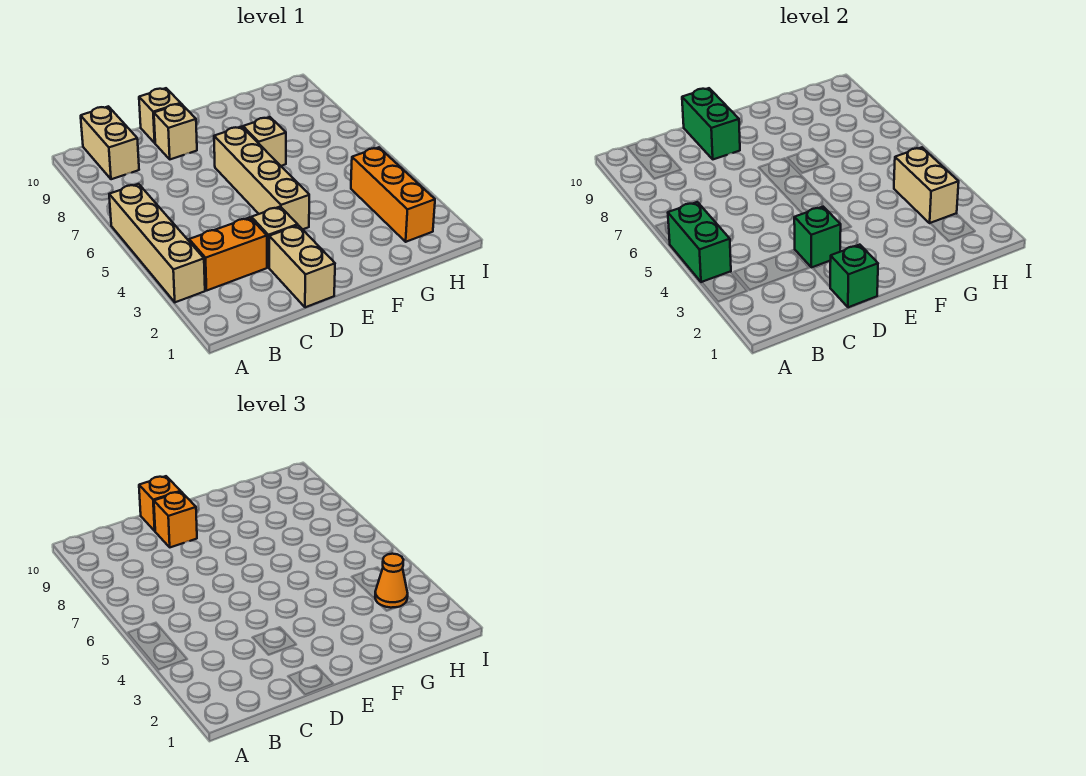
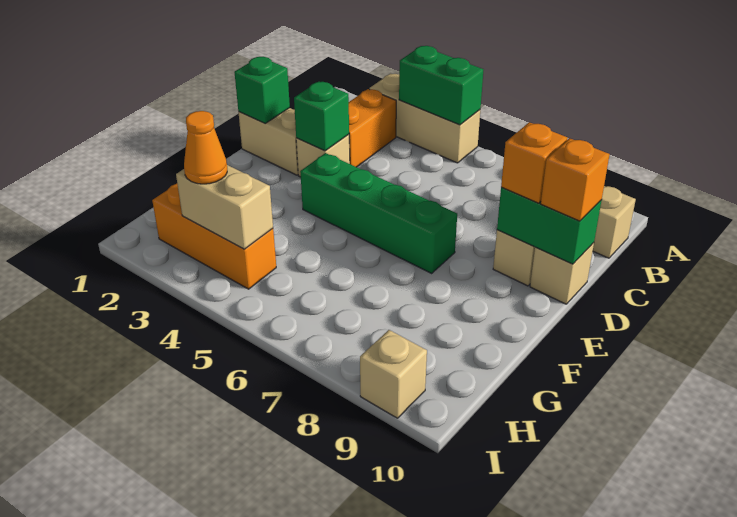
tan 1x4 brick [109,184,205,302] -> tan 1x3 brick [369,74,480,163]
tan 1x4 brick [214,127,309,229] -> green 1x4 brick [300,153,457,273]
tan 1x1 brick [243,117,286,166] -> tan 1x1 brick moved to [360,330,427,418]

